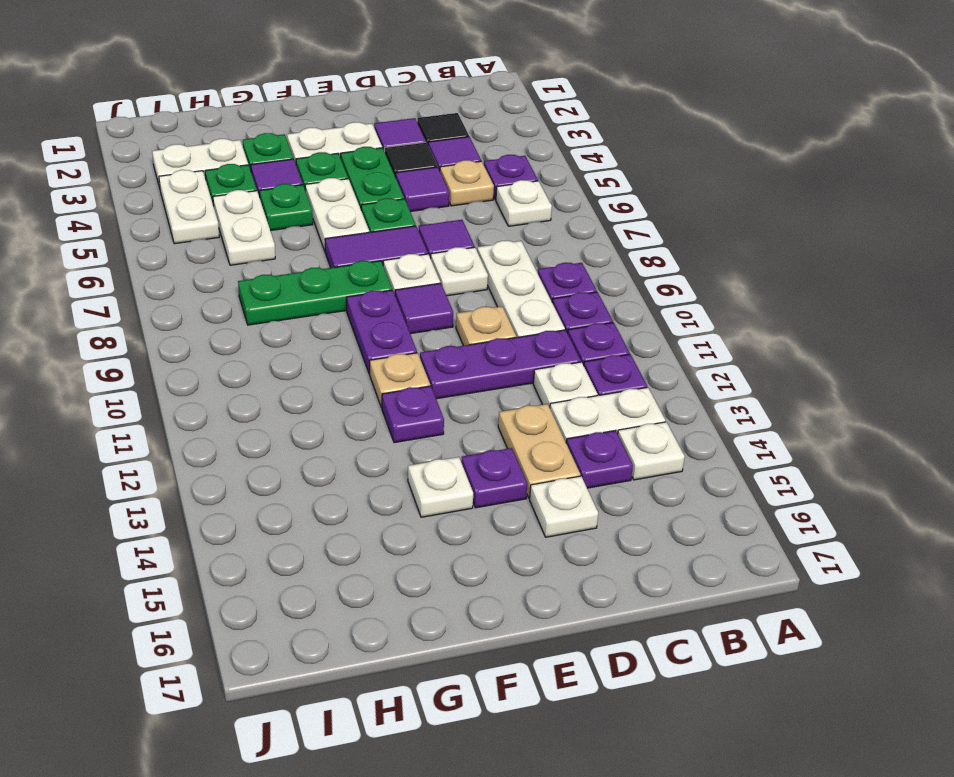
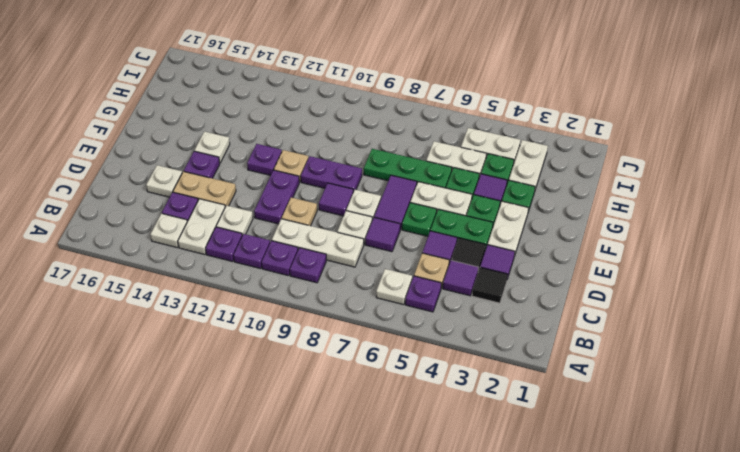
purple 1x3 plate [420,330,581,399] -> purple 1x2 plate [254,170,299,224]
green 1x3 plate [238,261,392,325] -> green 1x3 plate turned to [364,149,452,188]

